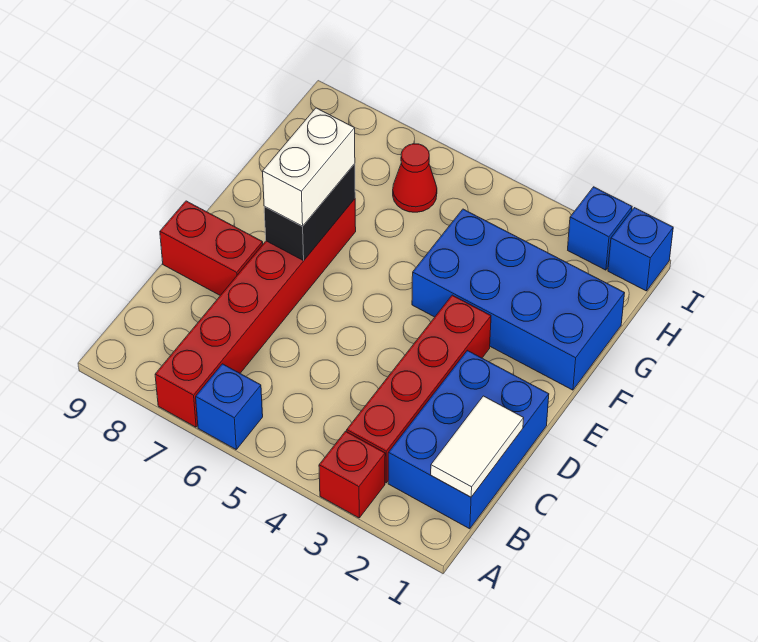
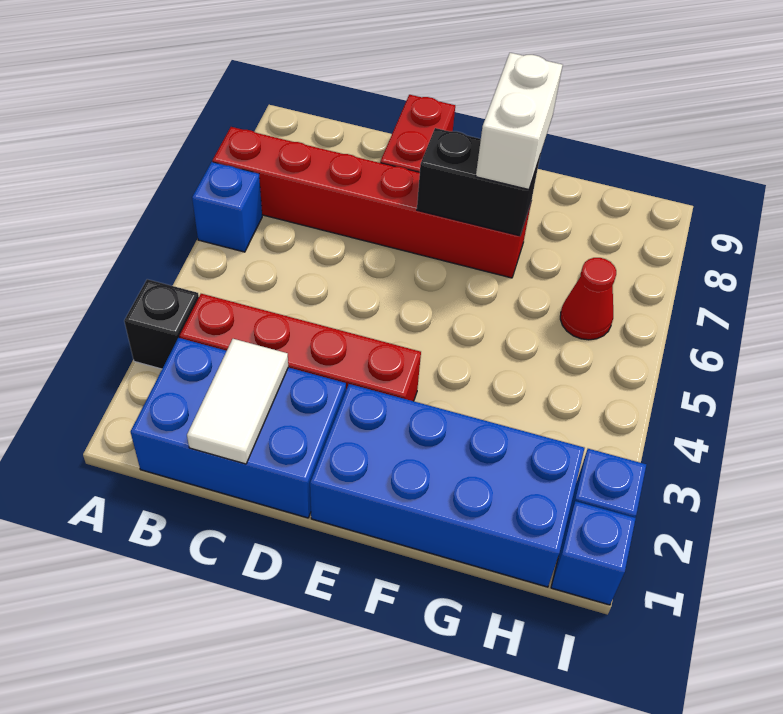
red 1x1 brick [319,431,385,518] -> black 1x1 brick [124,279,199,369]
white 1x2 tile [431,396,524,497] -> white 1x2 tile turned to [187,339,288,464]
white 1x2 brick [263,108,355,226] -> white 1x2 brick turned to [476,53,563,190]
blue 2x4 brick [412,209,625,390] -> blue 2x4 brick turned to [310,384,585,587]

